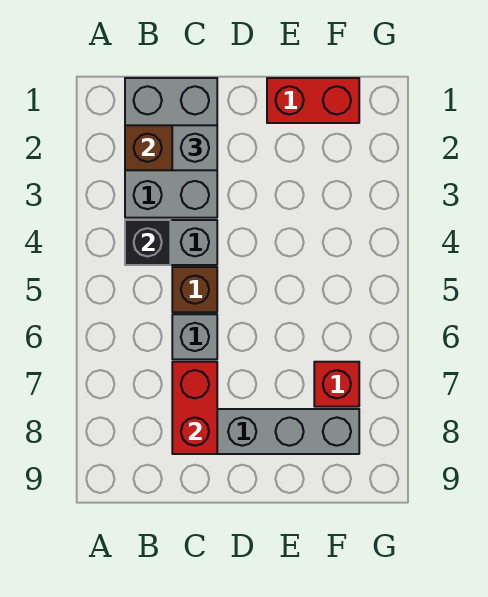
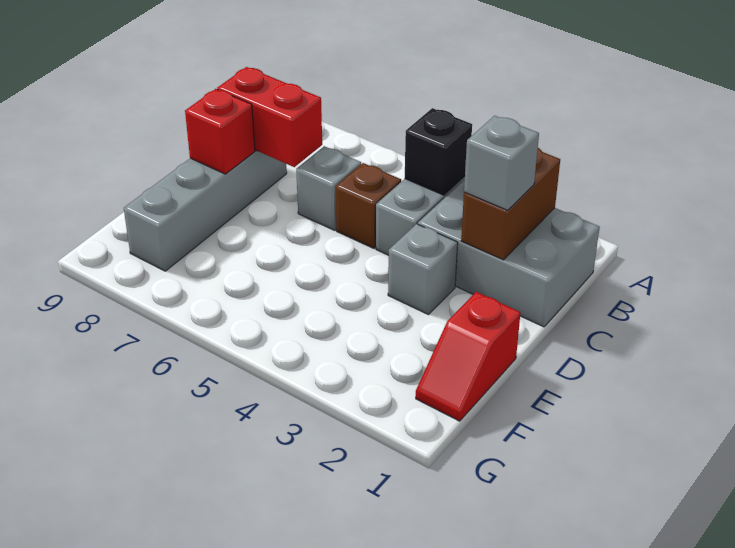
none -> grey 1x1 brick [388,224,458,314]
red 1x2 brick [267,78,359,123] -> red 1x2 slope [416,292,521,421]
red 1x1 brick [314,362,359,407] -> red 1x1 brick moved to [185,89,255,174]

